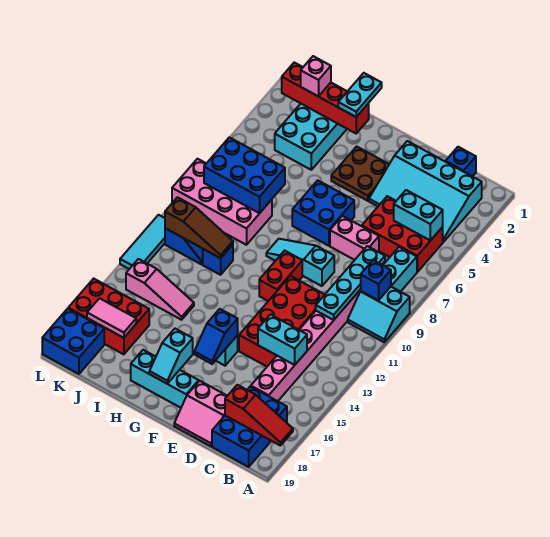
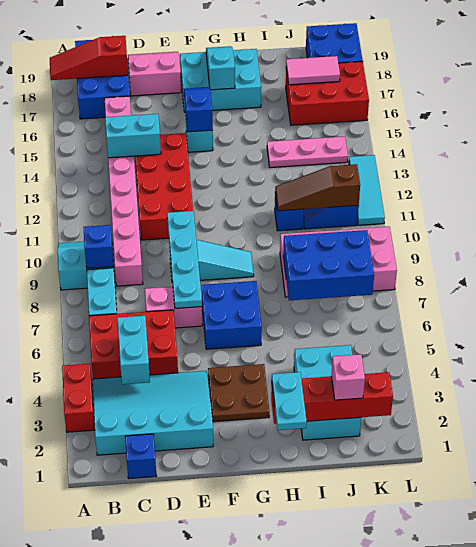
cyan 1x2 brick [394,190,443,241] -> cyan 1x2 brick turned to [118,316,150,384]
cyan 1x4 plate [316,246,385,320] -> cyan 1x4 plate moved to [167,211,202,308]
red 1x2 brick [259,251,302,301] -> red 1x2 brick moved to [62,364,94,432]
cyan 1x3 brick [131,350,199,408] -> cyan 2x3 brick [180,49,261,112]
pink 1x3 slope [126,259,194,320] -> pink 1x3 plate [267,136,348,168]

